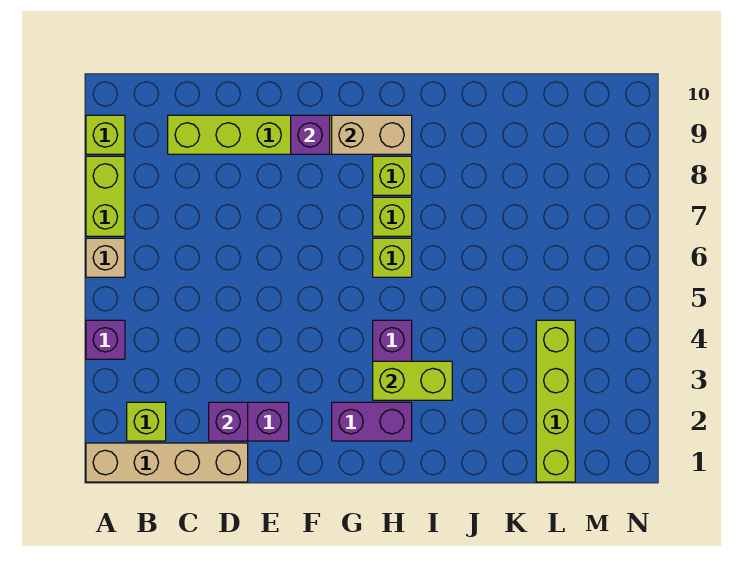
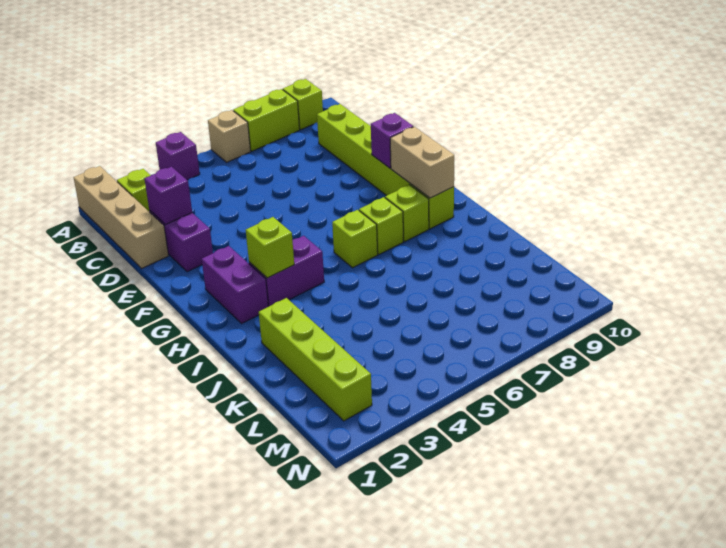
lime 1x2 brick [373,361,452,400] -> lime 1x1 brick [246,217,294,278]
lime 1x4 brick [536,320,575,482] -> lime 1x4 brick turned to [259,298,372,421]

